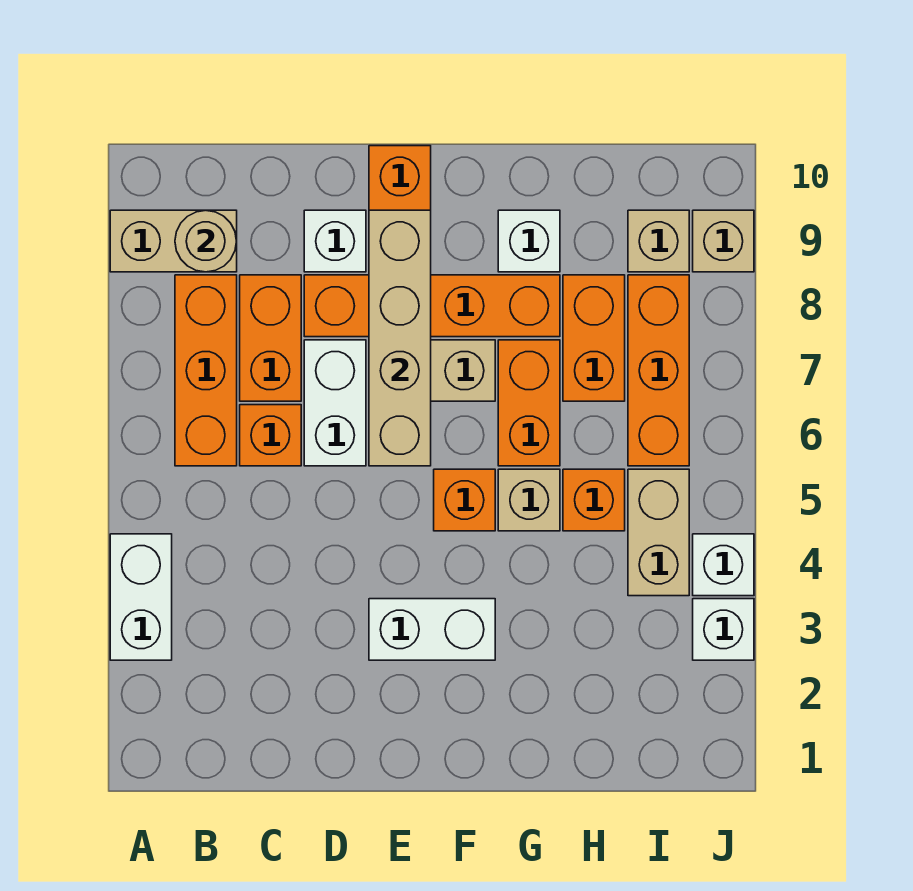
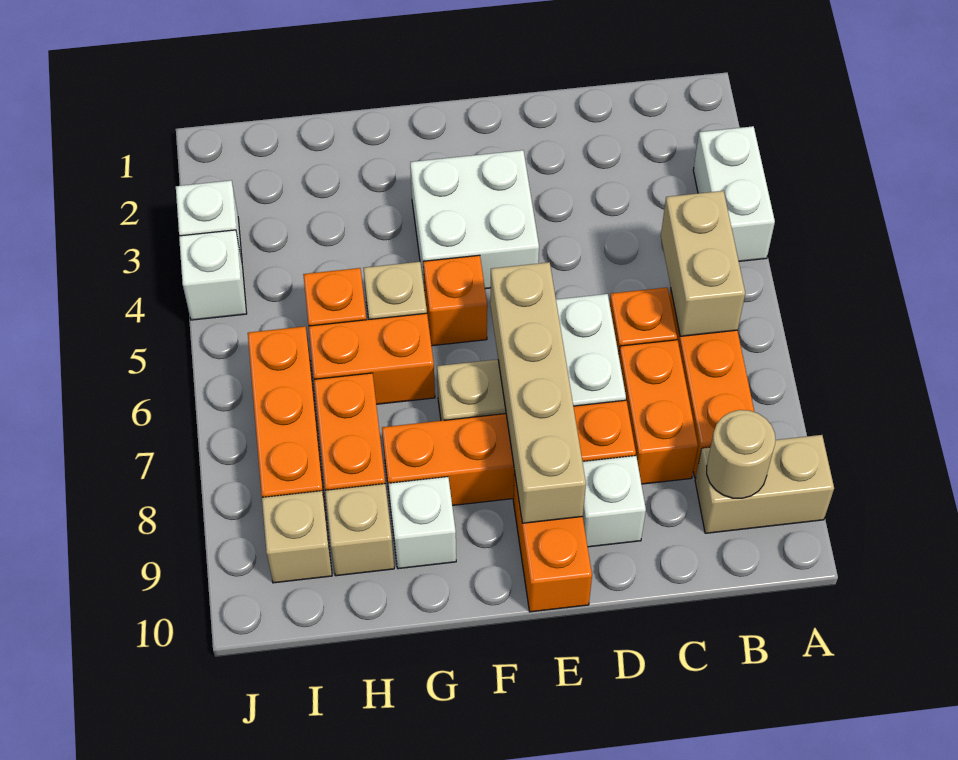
white 1x2 brick [369,599,495,660] -> white 2x2 brick [410,150,539,293]
orange 1x2 brick [498,340,560,466] -> orange 1x2 brick turned to [309,313,435,404]
tan 1x2 brick [628,469,689,596] -> tan 1x2 brick moved to [661,191,745,336]
tan 1x1 brick [693,210,754,272] -> tan 1x1 brick moved to [325,484,394,576]

